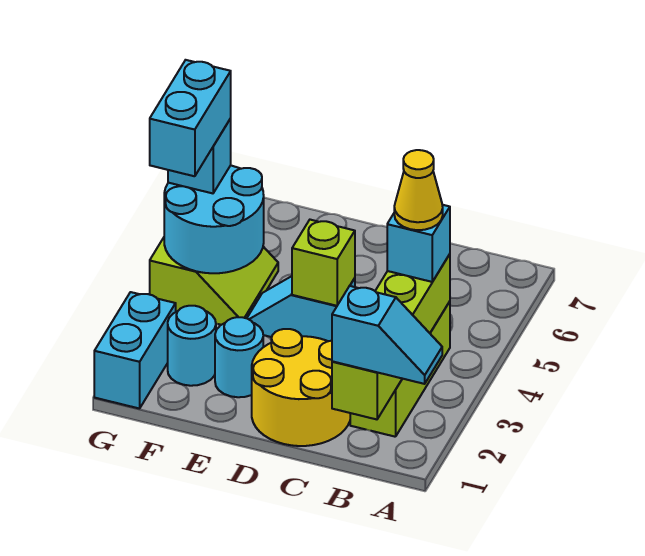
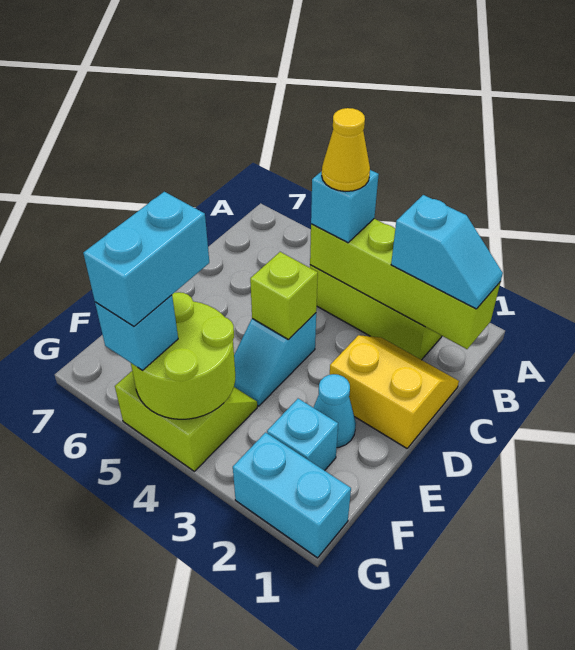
cyan 1x2 slope [332,286,442,384] -> cyan 1x2 slope turned to [391,195,503,309]
yellow 2x2 round brick [252,329,350,446] -> yellow 2x2 slope [330,335,459,448]
cyan 1x1 round brick [215,317,263,397] -> cyan 1x1 cone [313,374,356,448]
cyan 1x1 round brick [168,306,216,386] -> cyan 1x1 brick [267,399,338,471]
cyan 2x2 round brick [164,166,264,273] -> lime 2x2 round brick [131,292,235,419]
cyan 1x2 brick [150,60,231,176] -> cyan 1x2 brick turned to [83,192,209,326]

